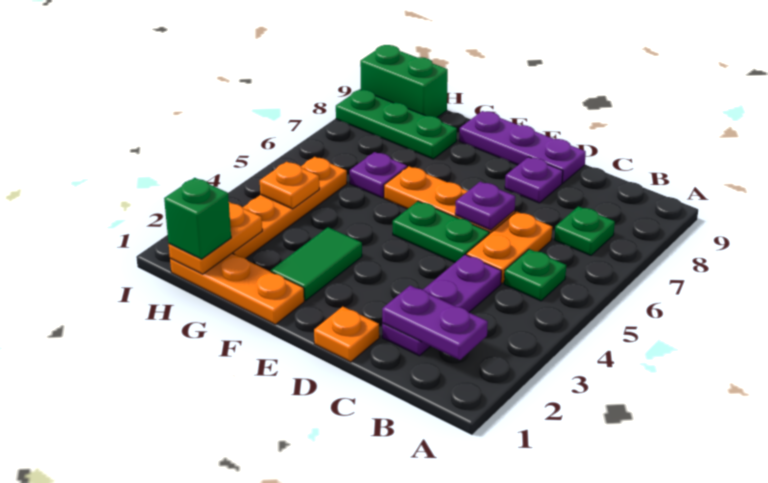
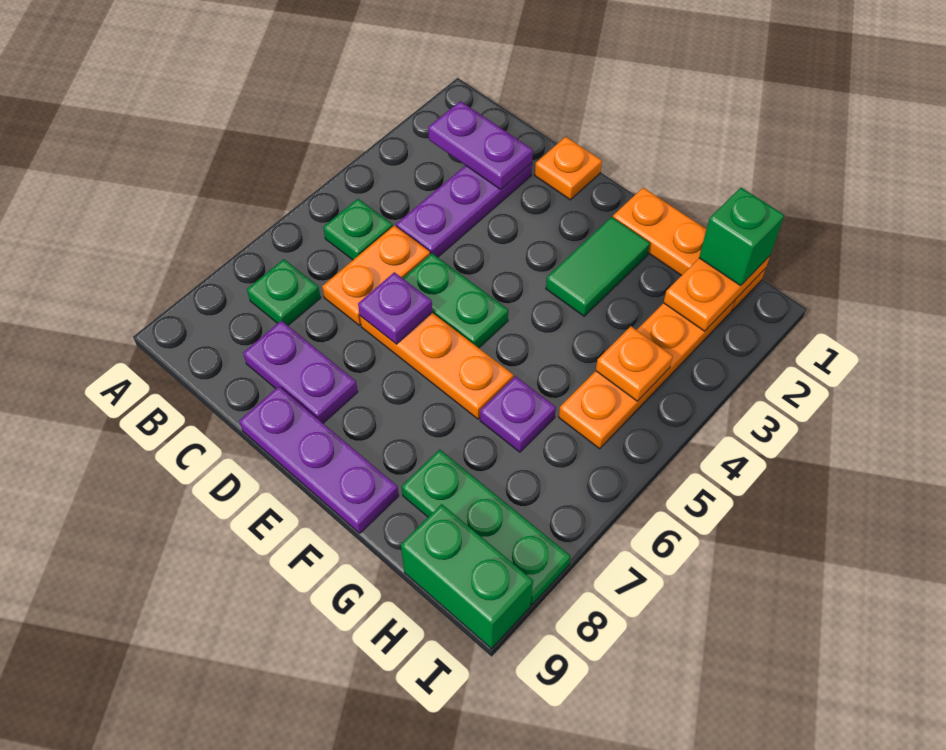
purple 1x1 plate [505,157,563,203] -> purple 1x2 plate [243,321,358,423]

